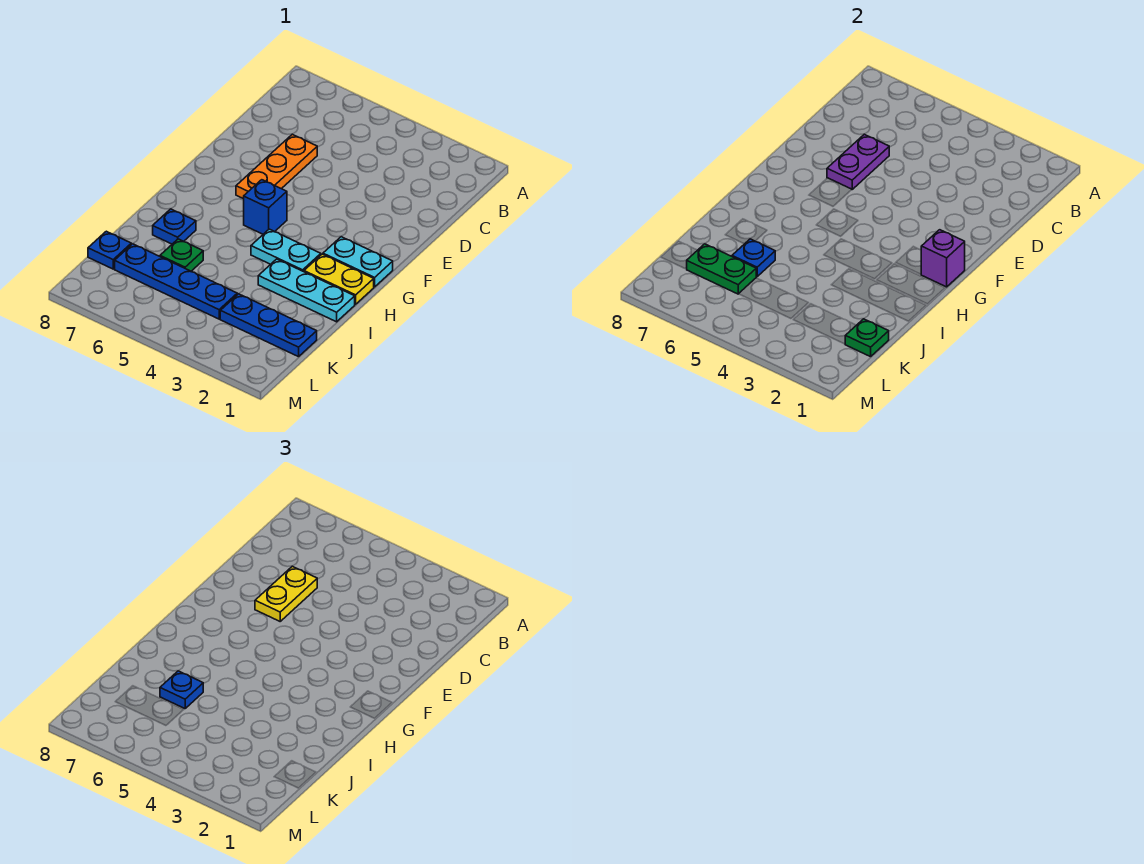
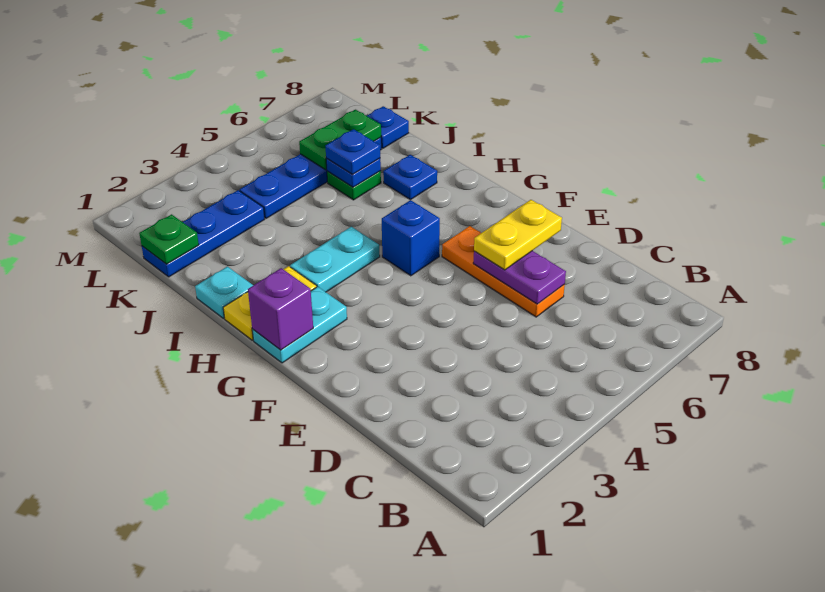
yellow 1x2 plate [255,566,317,621] -> yellow 1x2 plate turned to [474,200,562,270]
cyan 1x3 plate [258,259,355,322] -> cyan 1x1 plate [195,267,253,319]

